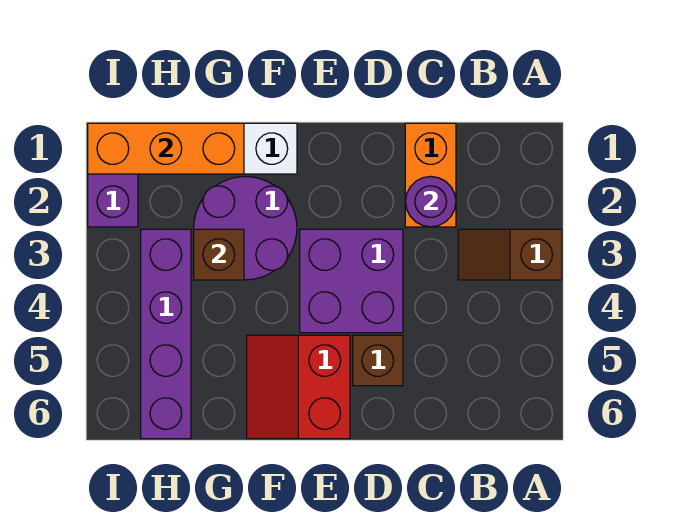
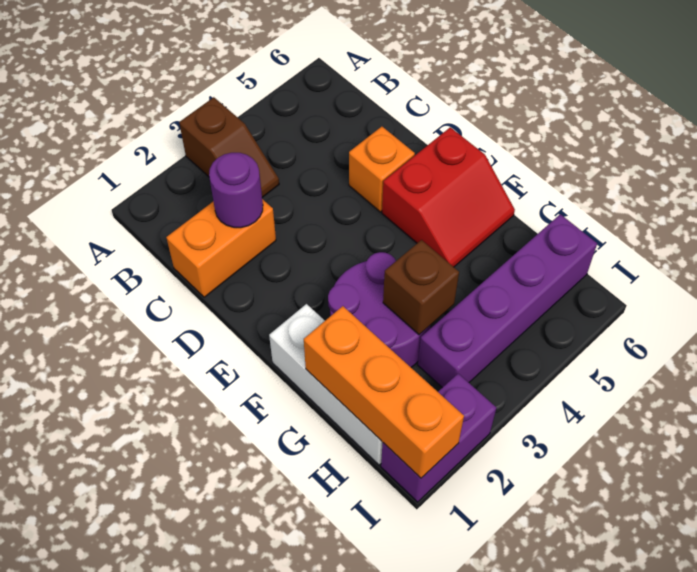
purple 2x2 brick [300,229,403,333] -> none
brown 1x1 brick [353,335,403,386] -> orange 1x1 brick [349,127,415,212]

